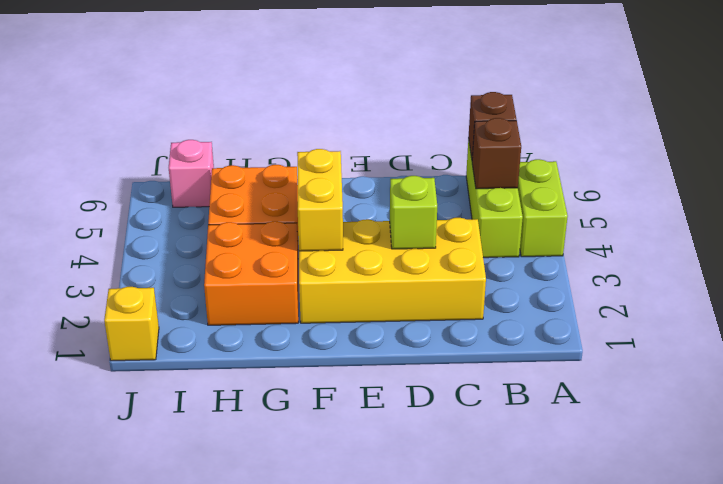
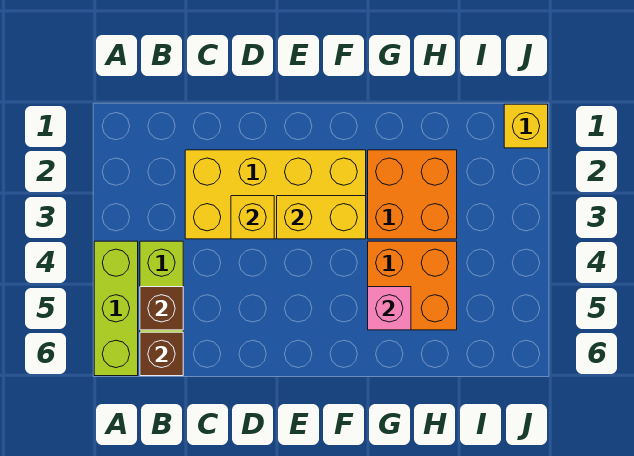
lime 1x2 brick [518,159,568,257] -> lime 1x3 brick [94,241,138,376]
lime 1x1 brick [390,176,437,249] -> yellow 1x1 brick [231,196,274,239]
yellow 1x2 brick [297,149,343,251] -> yellow 1x2 brick turned to [277,196,366,239]
pink 1x1 brick [169,140,214,207] -> pink 1x1 brick moved to [368,287,411,330]

